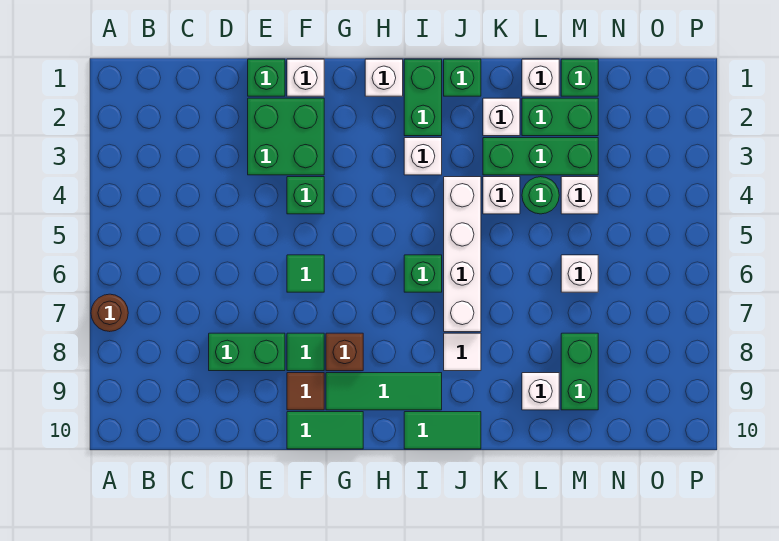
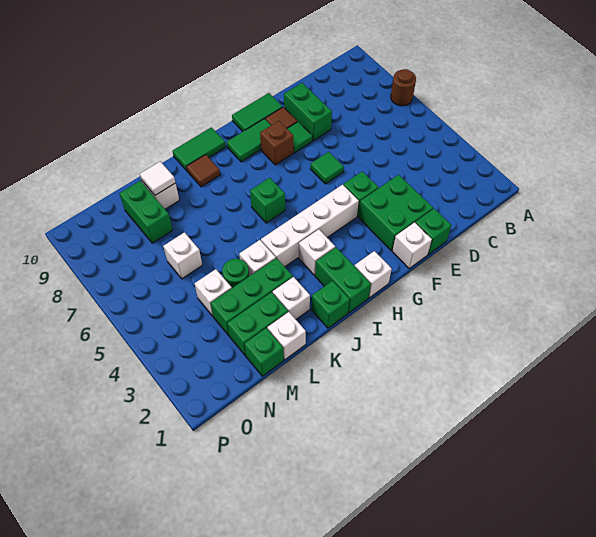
green 1x2 brick [209,333,285,371] -> green 1x2 brick turned to [284,83,332,141]
green 1x3 tile [326,373,442,410] -> green 1x2 tile [227,119,271,162]
white 1x4 brick [444,177,481,332] -> white 1x4 brick turned to [261,185,359,267]
white 1x1 tile [444,333,481,371] -> white 1x1 tile moved to [140,161,176,195]
none -> brown 1x1 tile [187,155,220,187]

